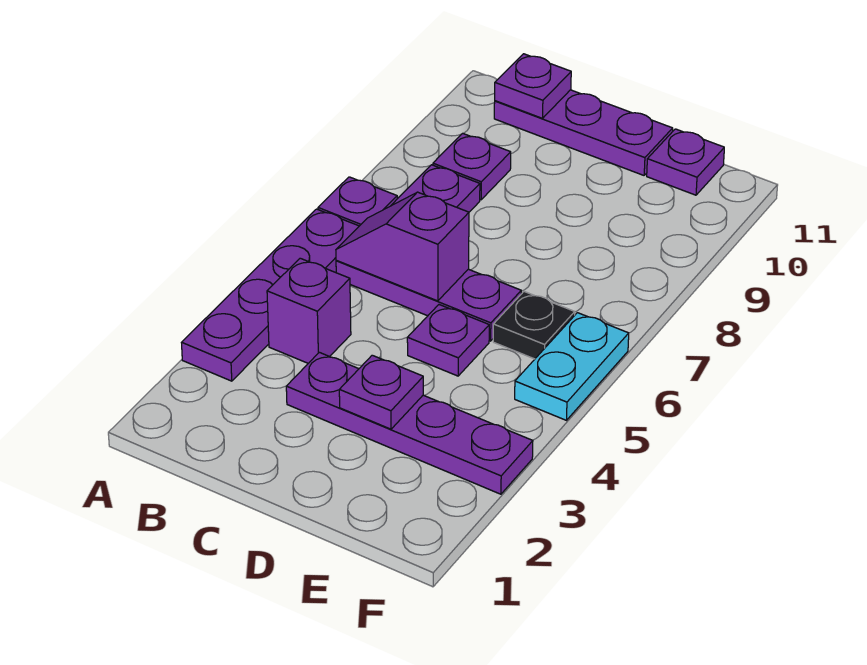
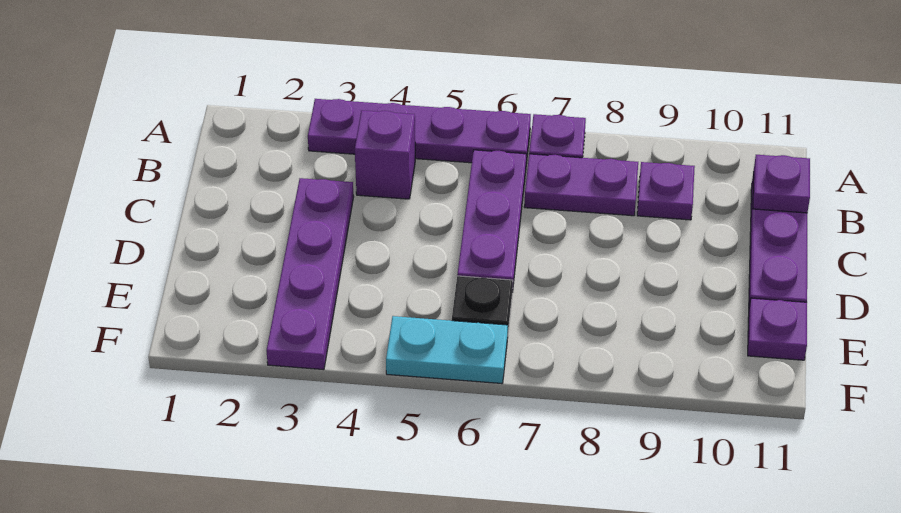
purple 1x2 slope [336,192,469,301] -> none
purple 1x1 plate [339,355,423,429] -> none
purple 1x1 plate [407,305,489,376] -> none

